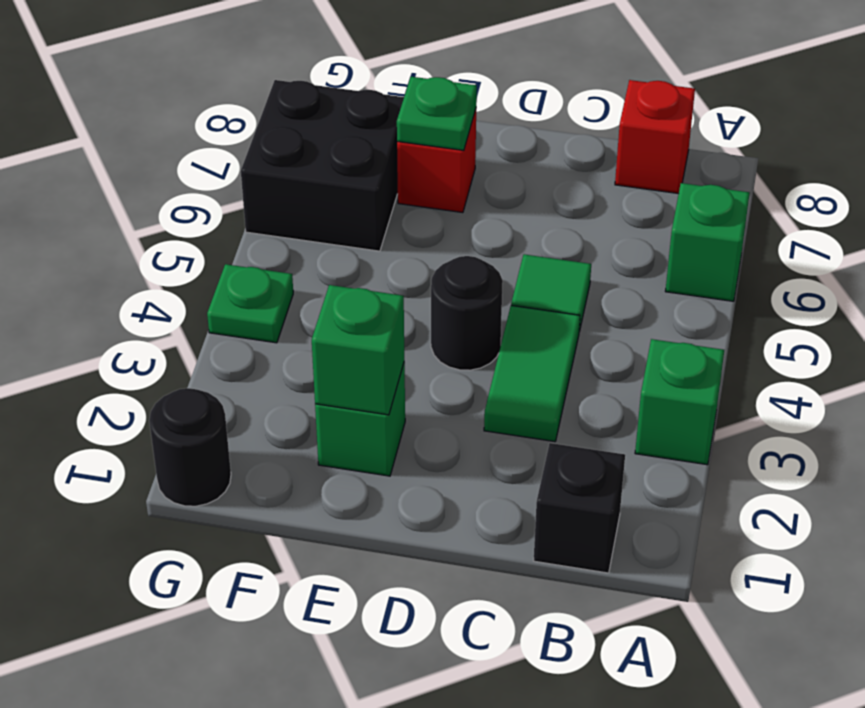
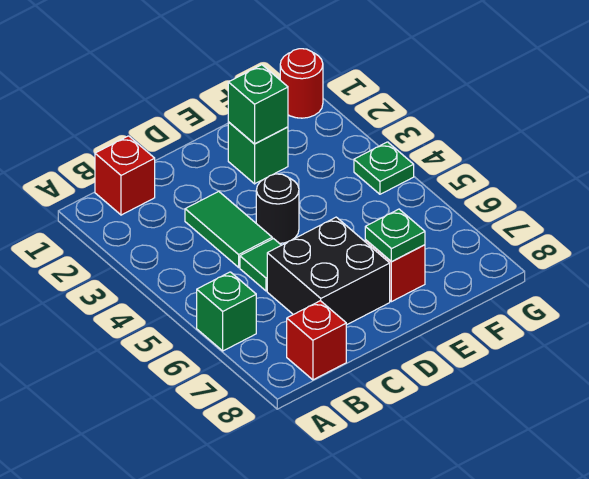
green 1x1 brick [635,339,724,465] -> none
black 1x1 brick [534,443,625,573] -> red 1x1 brick [95,136,155,215]
black 2x2 brick [241,80,404,251] -> black 2x2 brick moved to [267,217,390,325]
black 1x1 round brick [149,388,231,506] -> red 1x1 round brick [280,49,323,118]

